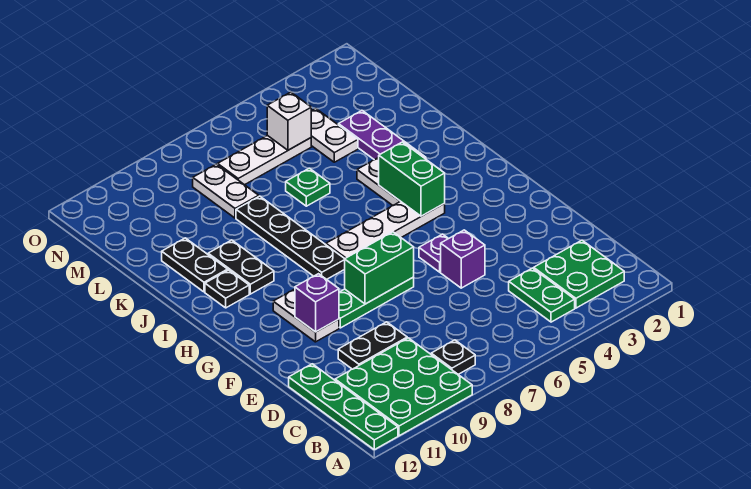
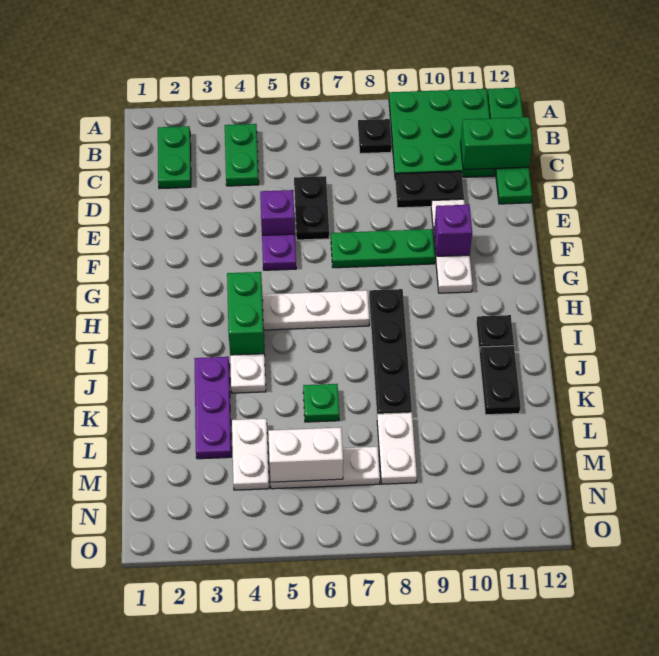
green 2x2 plate [533,240,624,308] -> green 1x2 plate [158,126,191,189]
green 1x2 brick [345,232,414,304] -> green 1x2 brick moved to [461,117,532,170]
white 1x2 plate [273,289,339,342] -> white 1x3 plate [431,199,472,293]
black 1x2 plate [208,240,274,294] -> black 1x2 plate moved to [294,176,329,240]
white 1x1 brick [267,92,311,150] -> white 1x2 brick [268,427,343,482]

